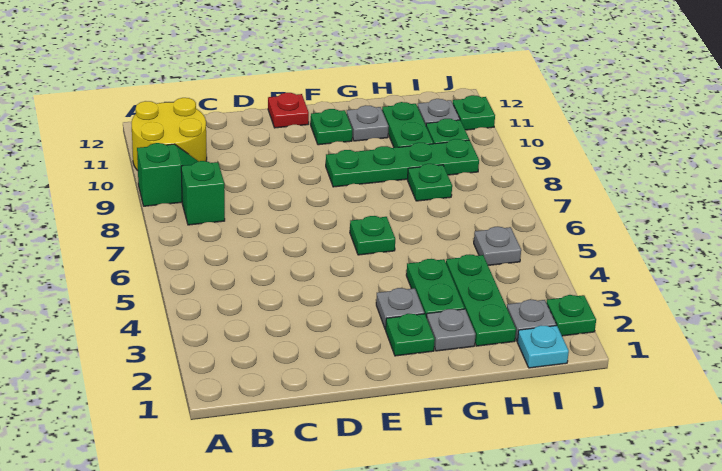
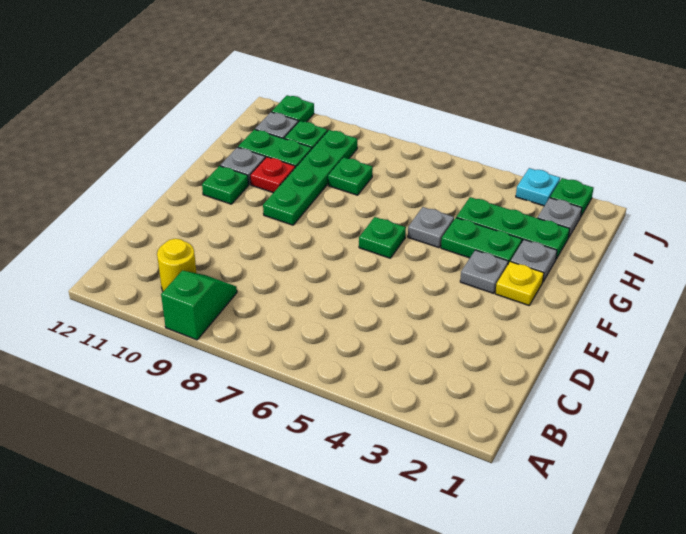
yellow 2x2 round brick [131,98,207,170] -> yellow 1x1 round brick [157,239,196,291]
green 1x1 brick [181,161,225,225] -> none
red 1x1 plate [268,93,309,128] -> red 1x1 plate moved to [250,157,295,193]
green 1x1 plate [386,314,435,356] -> yellow 1x1 plate [495,261,544,305]
cyan 1x1 plate [517,325,569,368] -> cyan 1x1 plate moved to [516,168,560,206]
grey 1x1 plate [474,227,521,265] -> grey 1x1 plate moved to [408,207,454,248]

